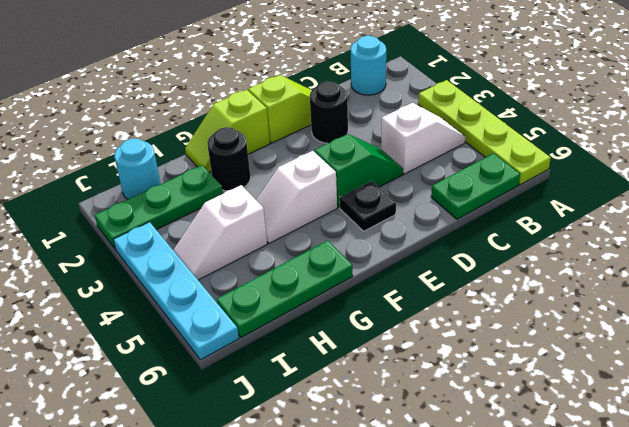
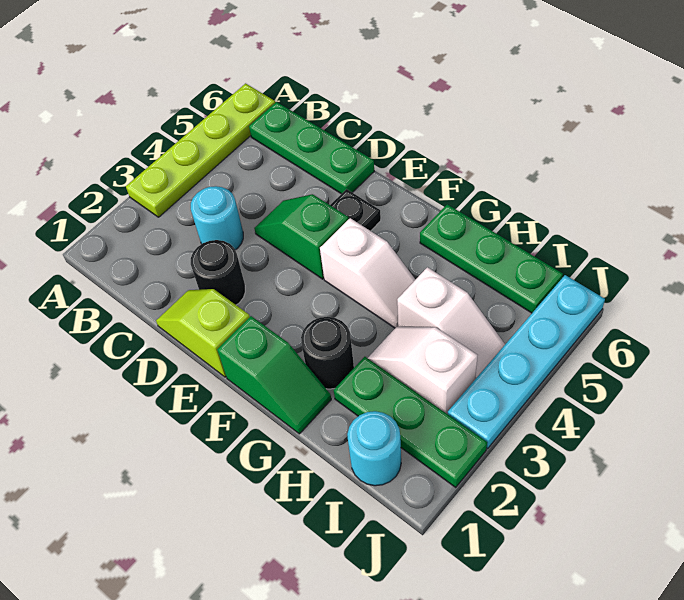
cyan 1x1 round brick [350,36,386,95] -> cyan 1x1 round brick moved to [191,186,243,250]
white 1x2 slope [381,103,465,174] -> white 1x2 slope moved to [368,327,477,414]
green 1x2 plate [431,153,520,219] -> green 1x3 plate [249,102,374,194]
lime 1x2 slope [185,90,270,172] -> green 1x2 slope [217,316,331,434]

